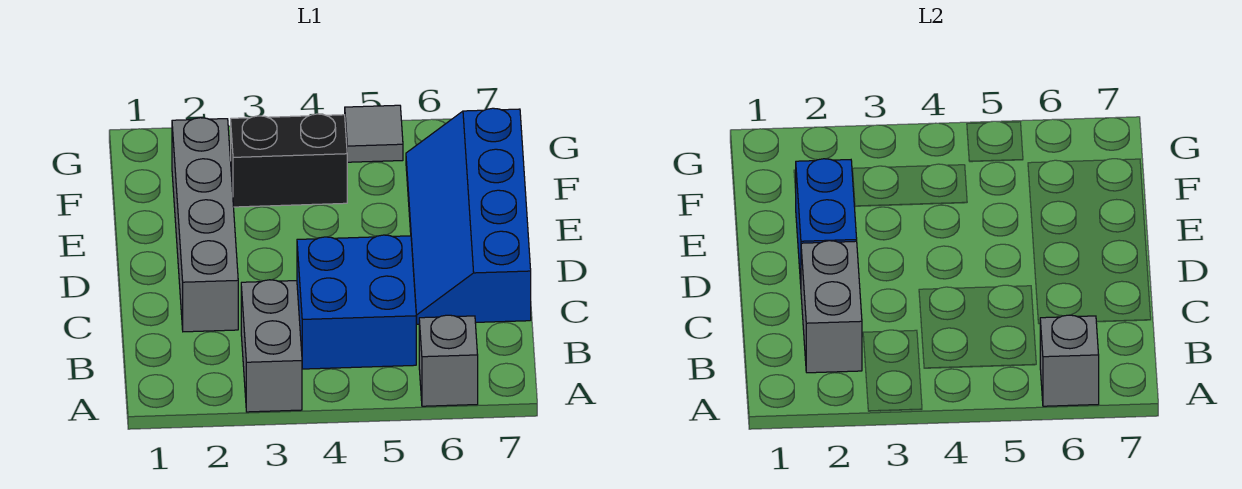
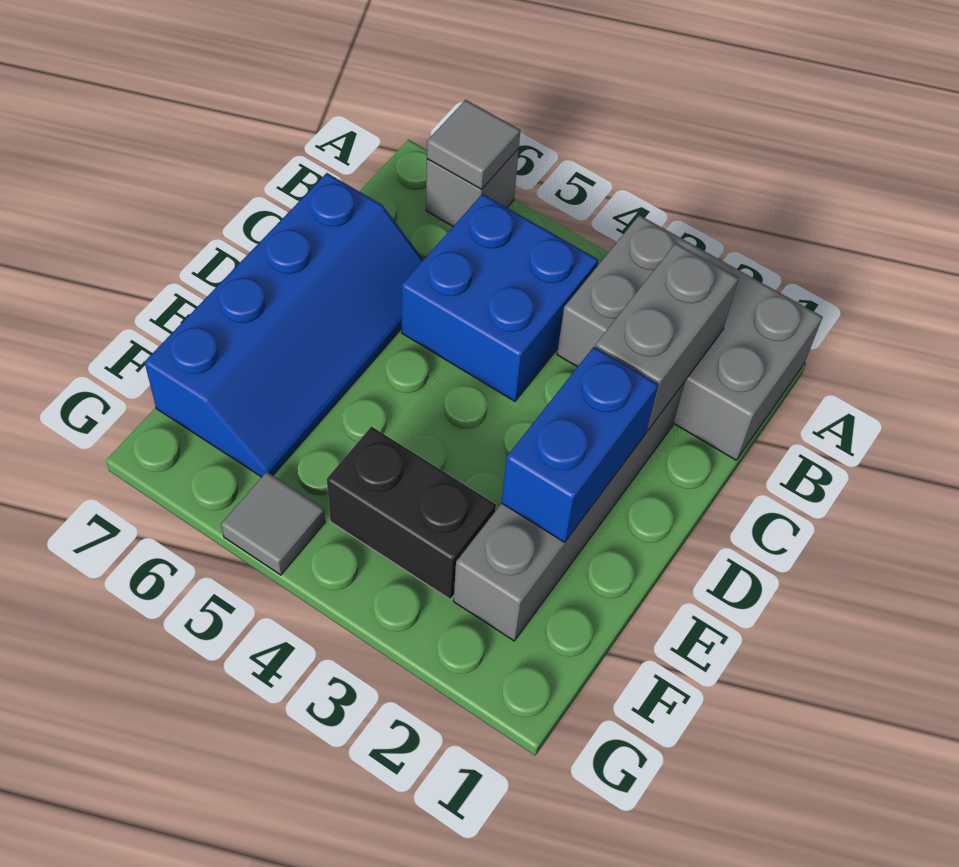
grey 1x2 brick [241,280,302,412] -> grey 2x3 brick [557,215,822,460]
grey 1x1 brick [1040,315,1099,406] -> grey 1x1 tile [427,100,520,189]

